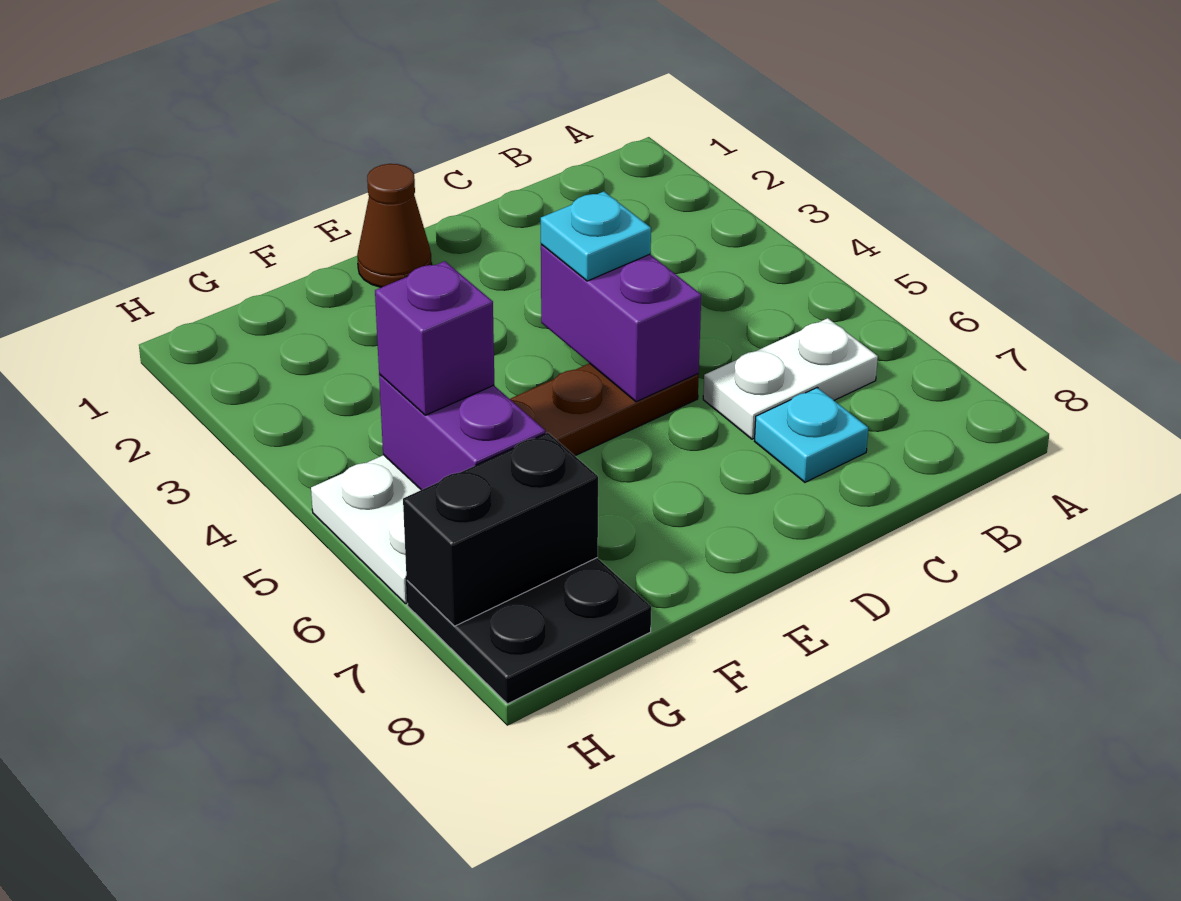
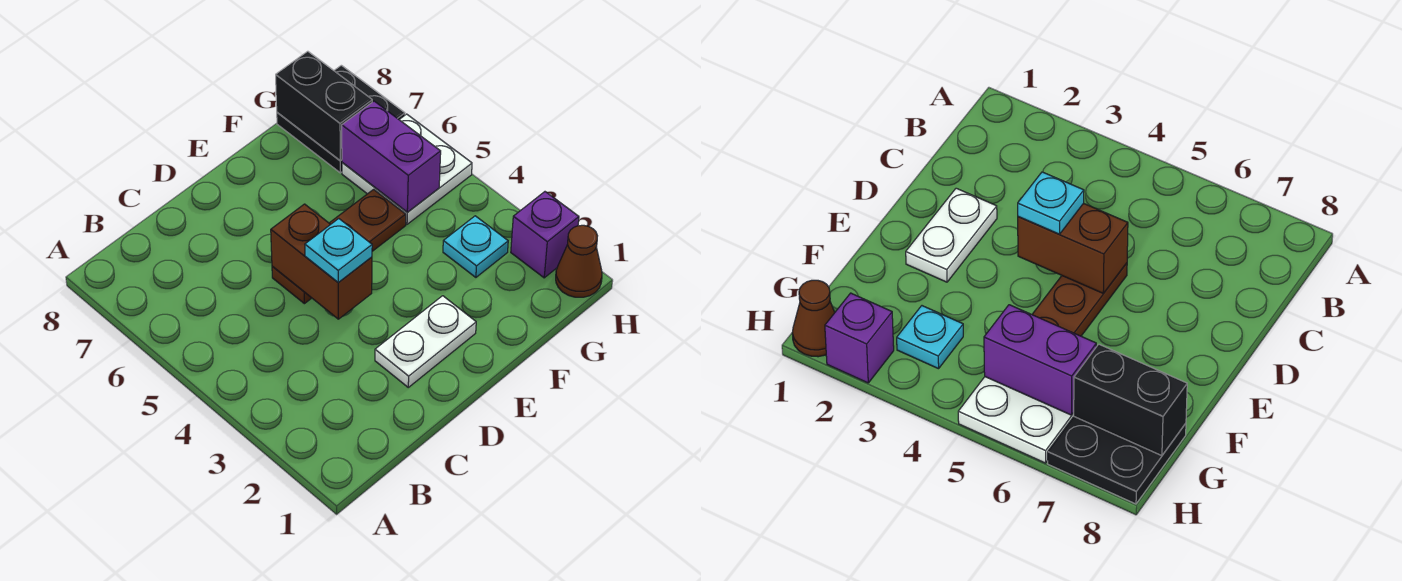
white 1x2 plate [703,318,878,439] -> white 1x2 plate moved to [375,296,476,387]
cyan 1x1 plate [755,388,868,482] -> cyan 1x1 plate moved to [443,216,508,277]
purple 1x2 brick [541,244,701,402] -> brown 1x2 brick [271,204,372,319]
brown 1x1 cone [357,164,432,287] -> brown 1x1 cone moved to [556,225,602,297]
purple 1x1 brick [375,261,494,415] -> purple 1x1 brick moved to [511,192,579,278]
black 1x2 brick [403,433,598,626] -> black 1x2 brick turned to [276,51,372,161]

